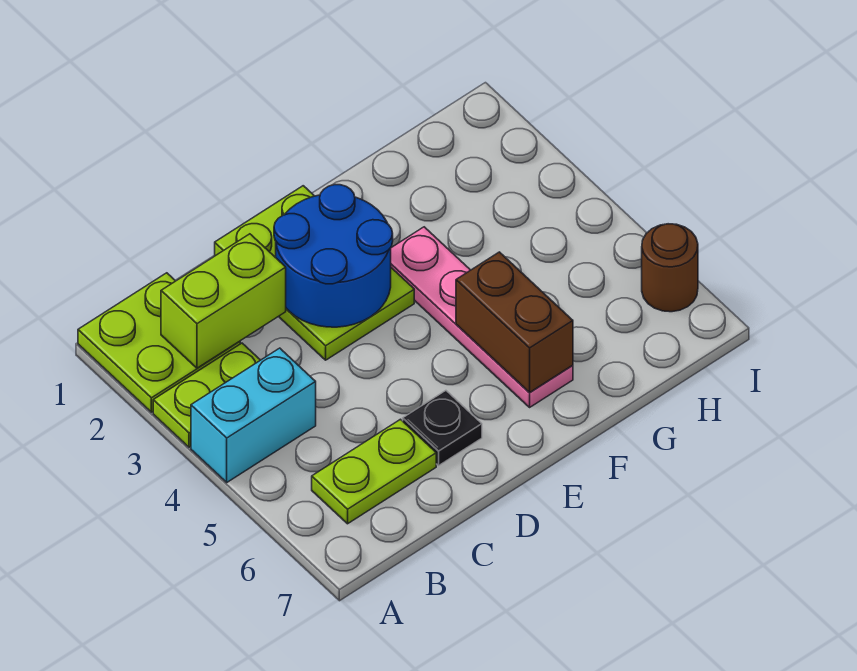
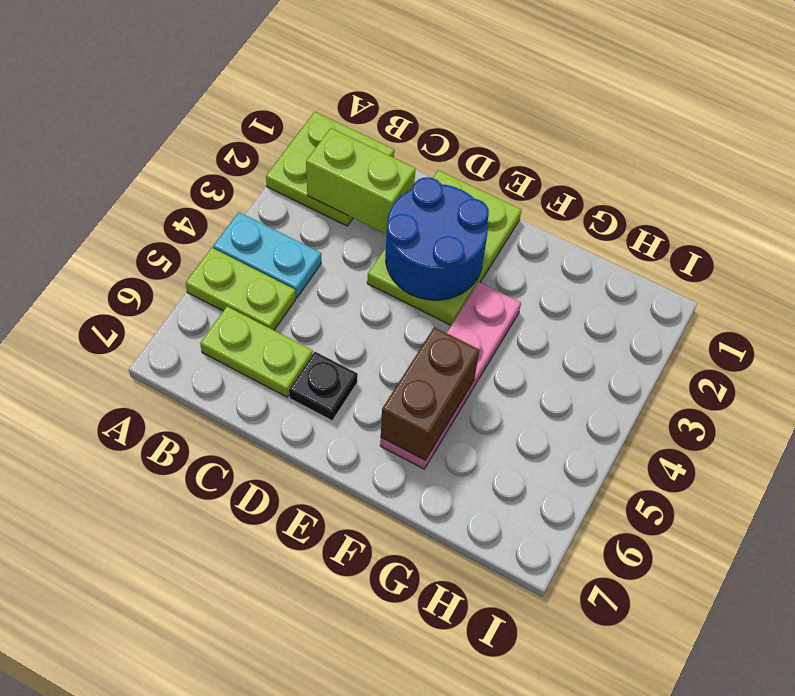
lime 1x2 plate [153,343,260,447] -> lime 1x2 plate moved to [186,248,296,330]
cyan 1x2 brick [191,348,316,482] -> cyan 1x2 plate [213,212,321,298]
brown 1x1 round brick [642,224,698,312] -> none

